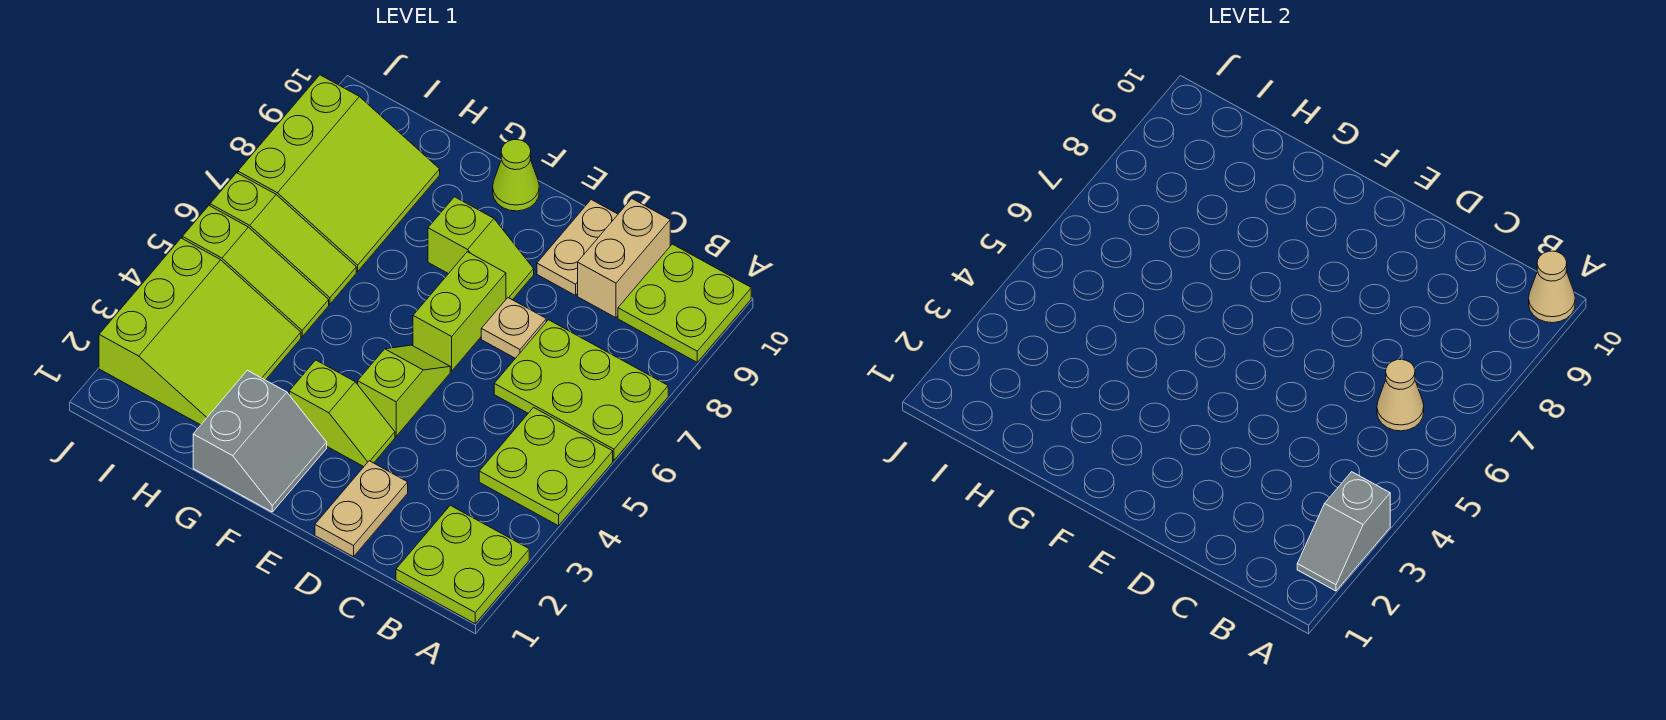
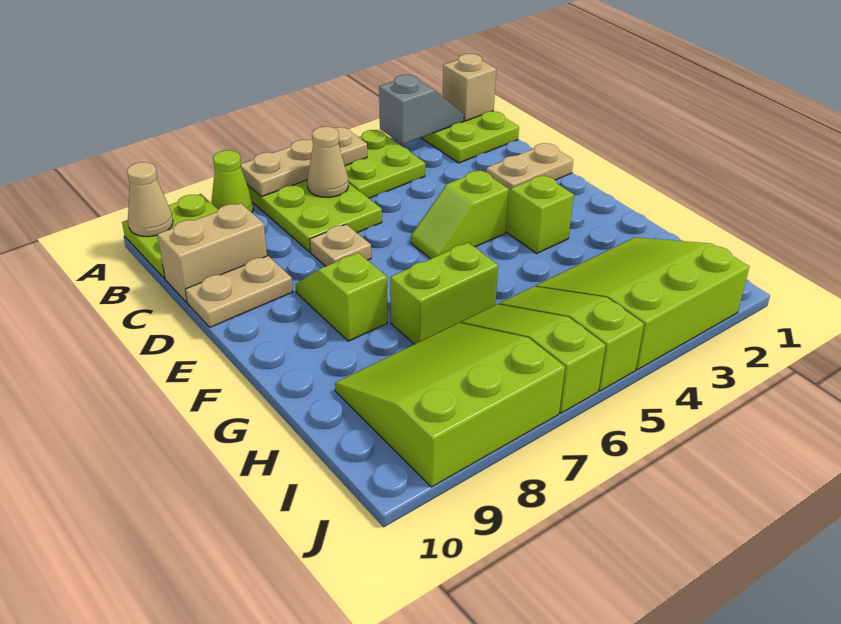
none -> tan 1x1 brick [443,54,496,121]
none -> tan 1x3 plate [241,127,367,196]
lime 1x2 brick [413,252,506,371] -> lime 1x2 brick moved to [390,243,498,344]
grey 2x2 slope [193,370,327,512] -> none
lime 1x1 cone [493,140,539,211] -> lime 1x1 cone moved to [211,150,253,213]

